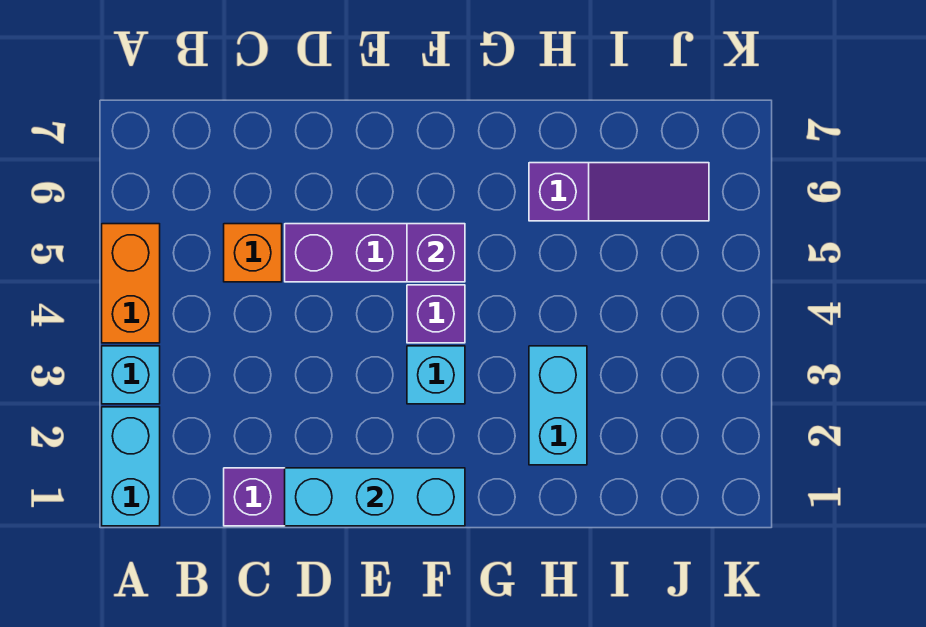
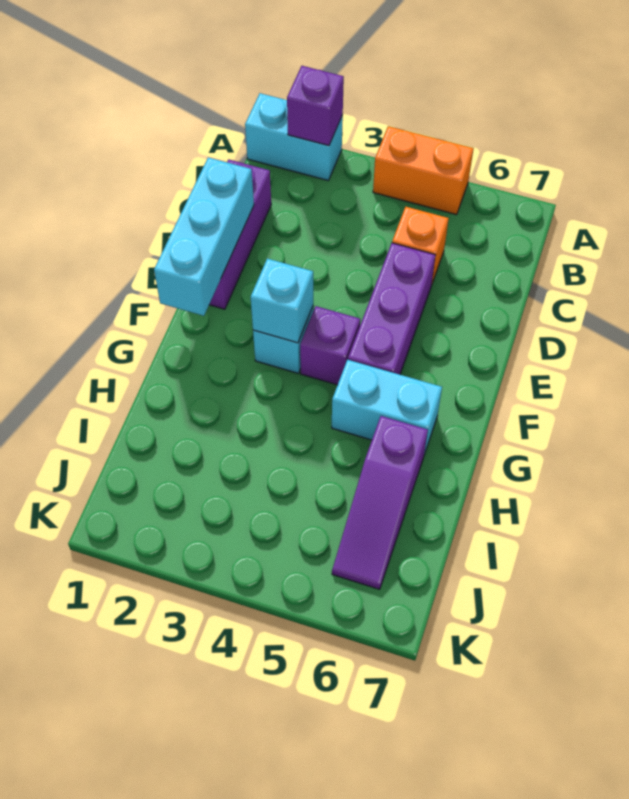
cyan 1x1 brick [102,346,160,404] -> cyan 1x1 brick moved to [251,259,313,343]
purple 1x1 brick [407,224,465,282] -> purple 1x1 brick moved to [287,66,344,146]
cyan 1x2 brick [529,346,587,465] -> cyan 1x2 brick moved to [332,360,442,455]

